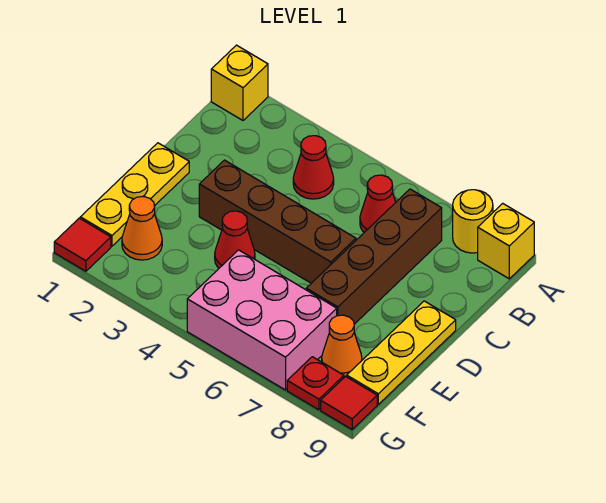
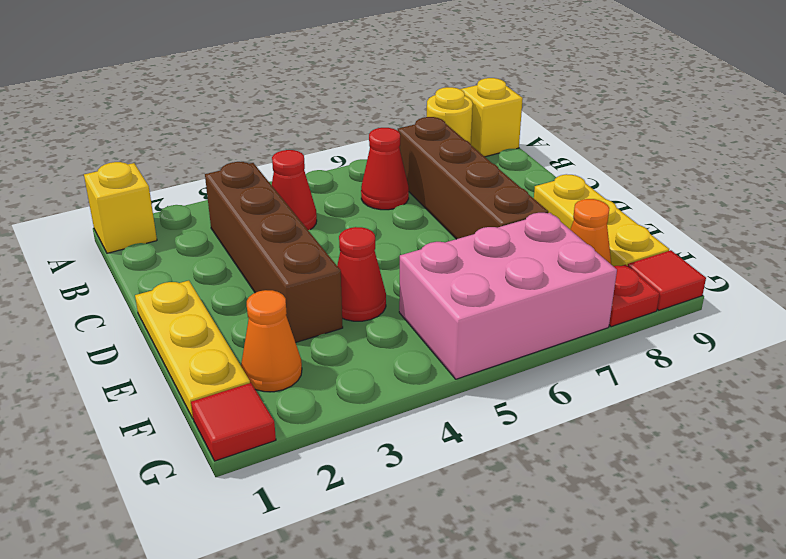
brown 1x4 brick [199,160,356,283] -> brown 1x4 brick turned to [205,162,343,343]

